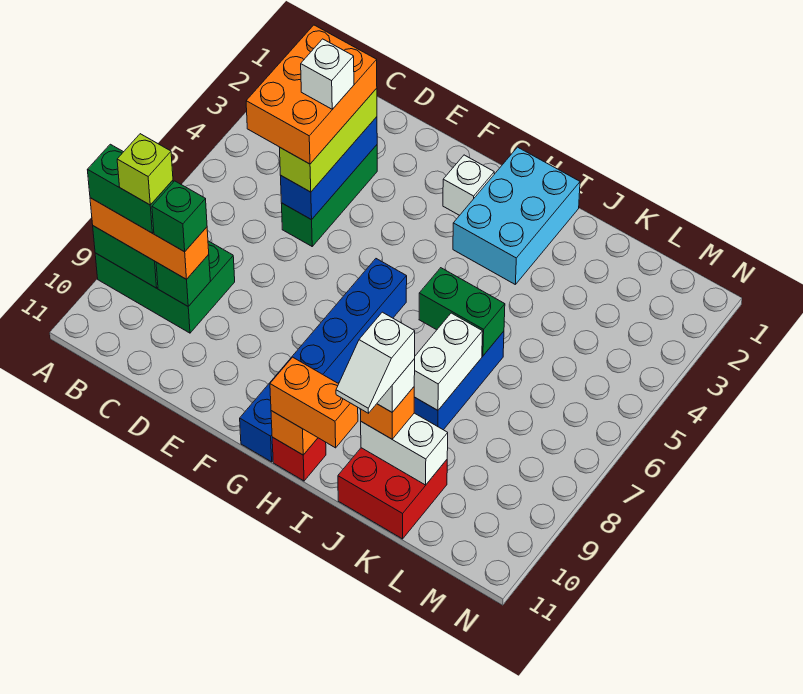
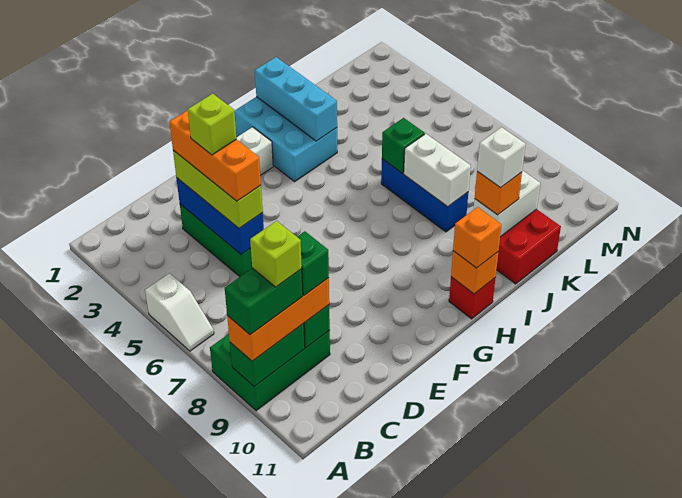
orange 2x3 brick [246,25,377,164] -> orange 1x3 brick [169,111,261,201]
white 1x1 brick [301,39,354,109] -> lime 1x1 brick [187,94,237,155]
blue 1x6 brick [240,259,407,462] -> none
orange 1x2 brick [270,357,358,448] -> orange 1x1 brick [453,207,501,268]
none -> cyan 1x3 brick [255,57,337,141]
green 1x2 brick [419,268,505,356] -> green 1x1 brick [382,118,425,174]
white 1x2 slope [336,312,415,413] -> white 1x2 slope moved to [145,273,214,351]

